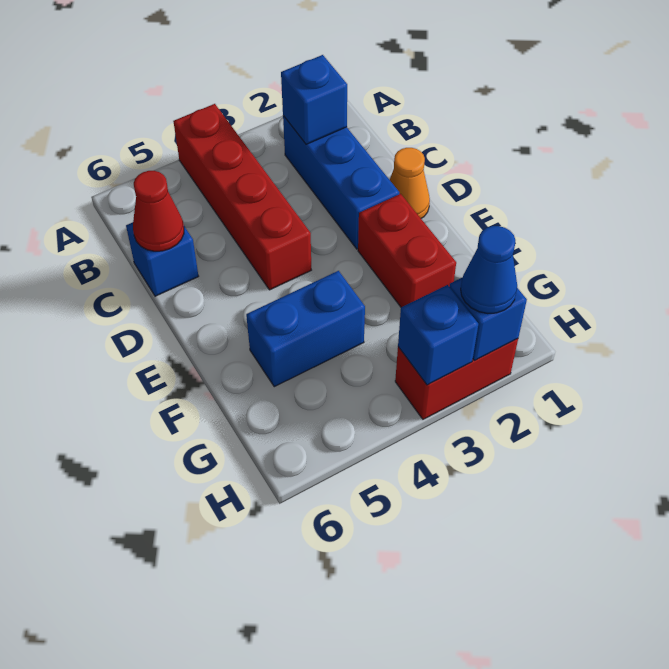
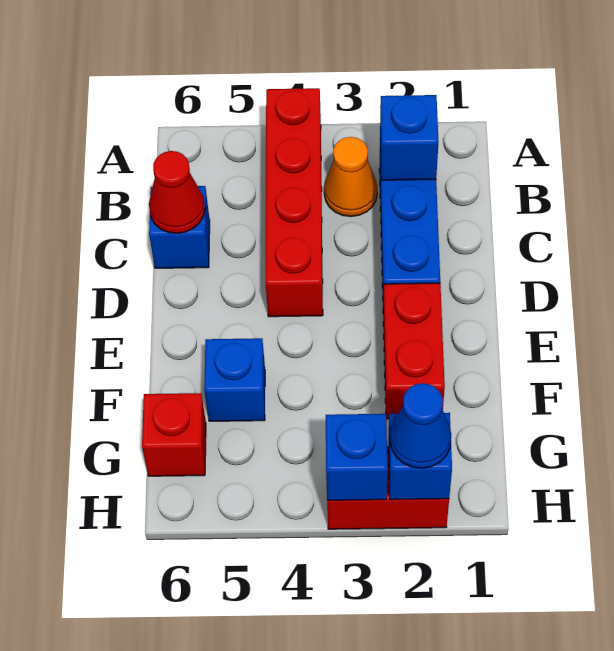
orange 1x1 cone [390,148,430,218] -> orange 1x1 cone moved to [324,137,377,217]
blue 1x2 brick [246,271,365,387] -> blue 1x1 brick [204,338,265,421]
none -> red 1x1 brick [142,393,206,476]

